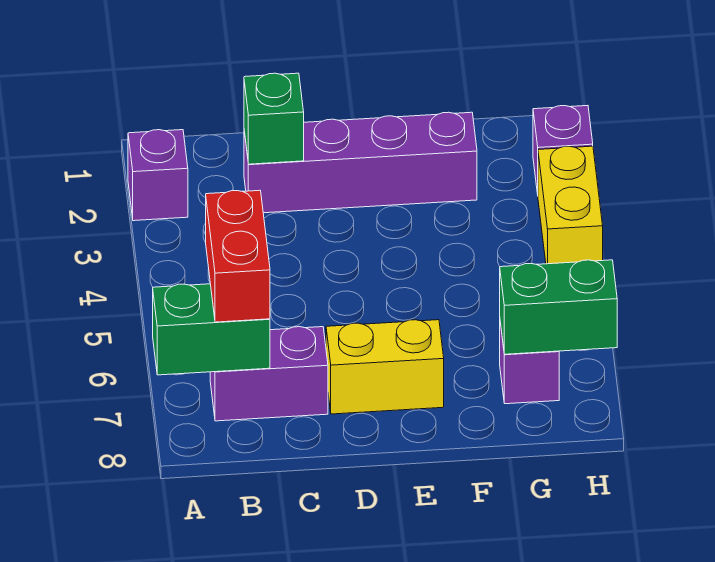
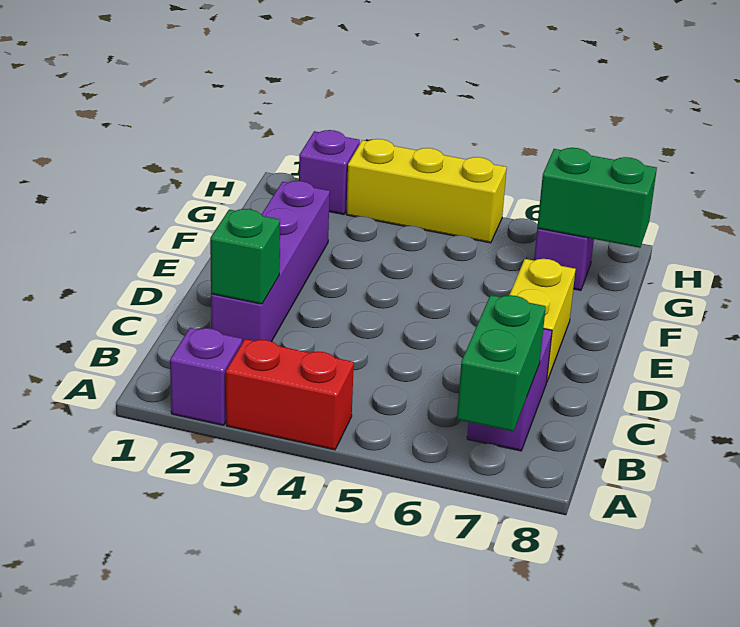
red 1x2 brick [206,190,270,322] -> red 1x2 brick moved to [226,339,354,450]
green 1x2 brick [500,260,617,354] -> green 1x2 brick turned to [537,148,657,248]
yellow 1x2 brick [538,146,603,264] -> yellow 1x3 brick [346,139,507,243]

